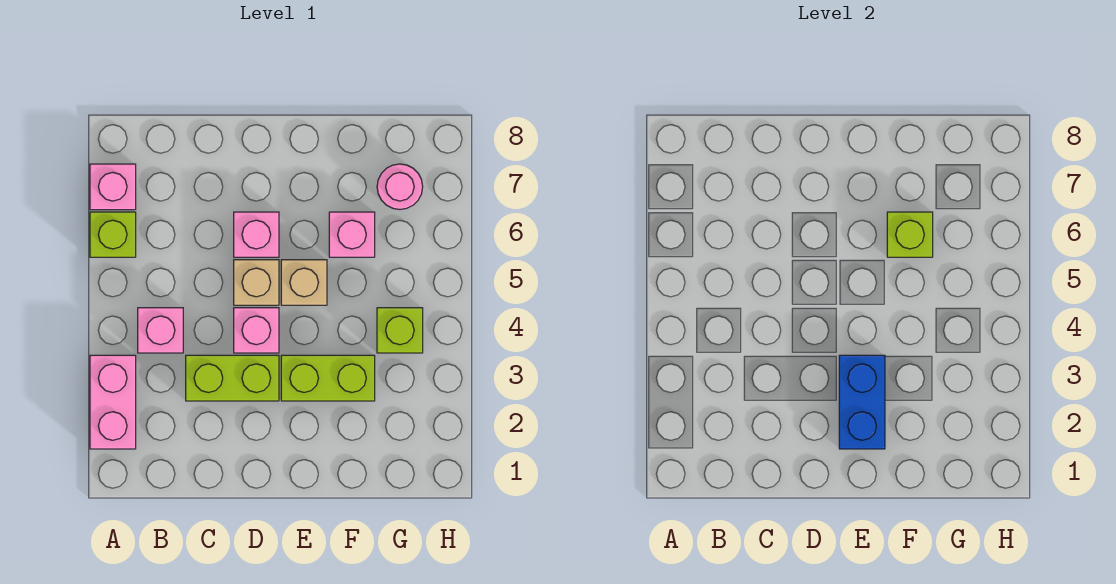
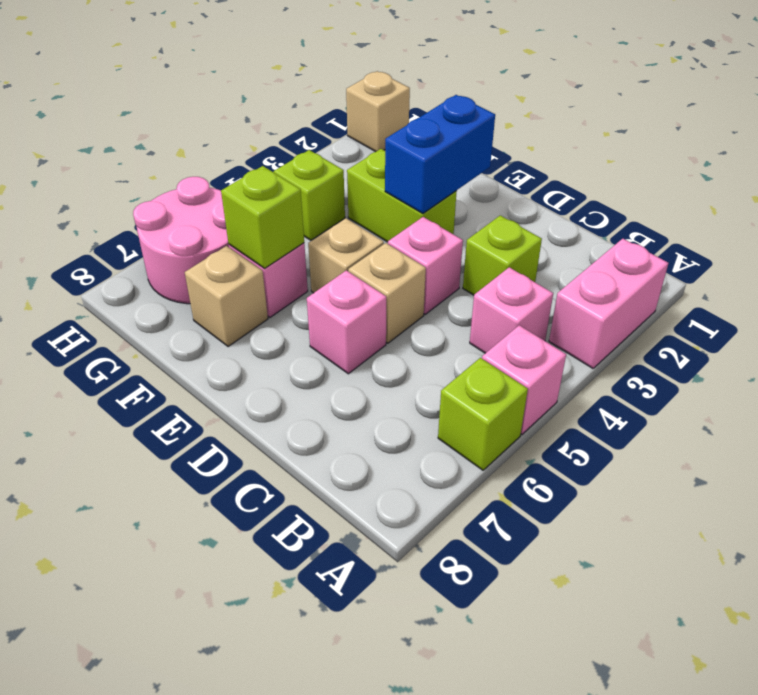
pink 1x1 brick [90,164,136,210] -> pink 1x1 brick moved to [482,325,566,434]
lime 1x2 brick [186,355,279,401] -> lime 1x1 brick [463,215,542,295]
none -> tan 1x1 brick [185,246,268,347]
pink 1x1 round brick [377,164,423,209] -> pink 2x2 round brick [133,177,229,304]
none -> tan 1x1 brick [346,71,410,152]

